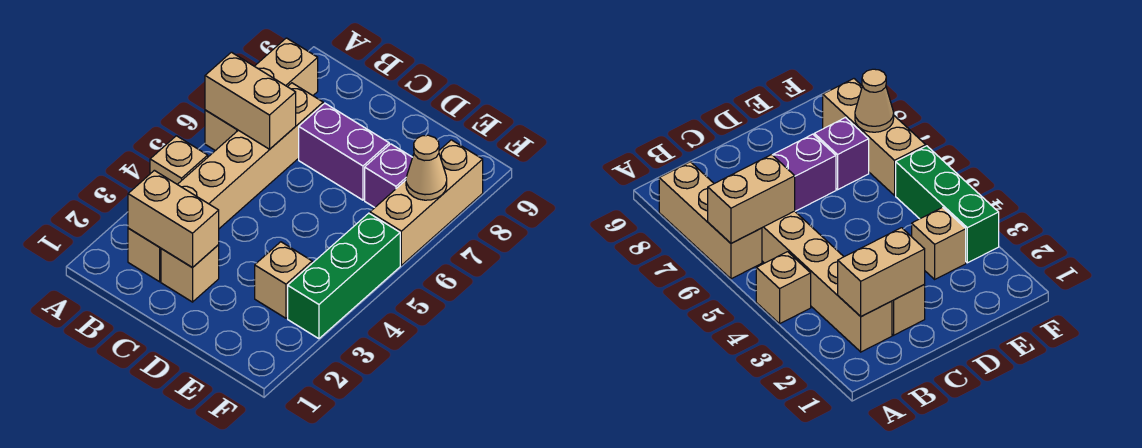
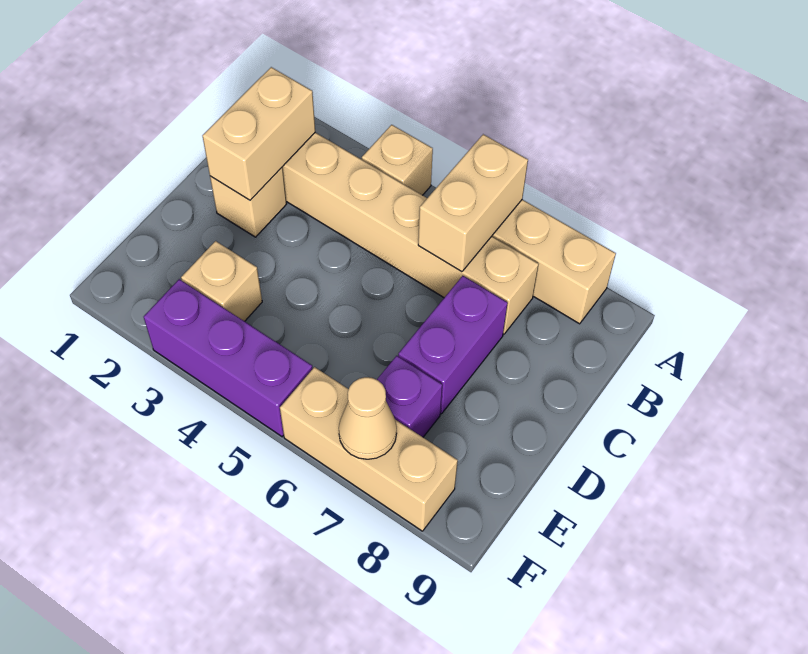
green 1x3 brick [288,213,400,339] -> purple 1x3 brick [144,279,313,436]

